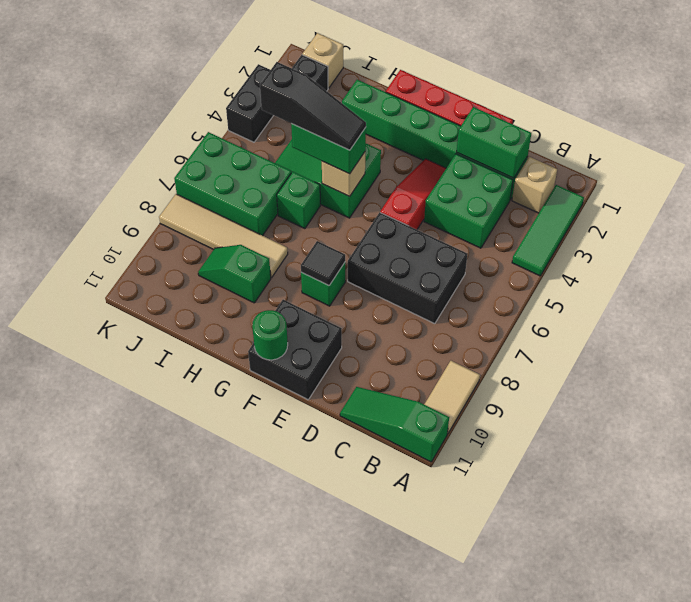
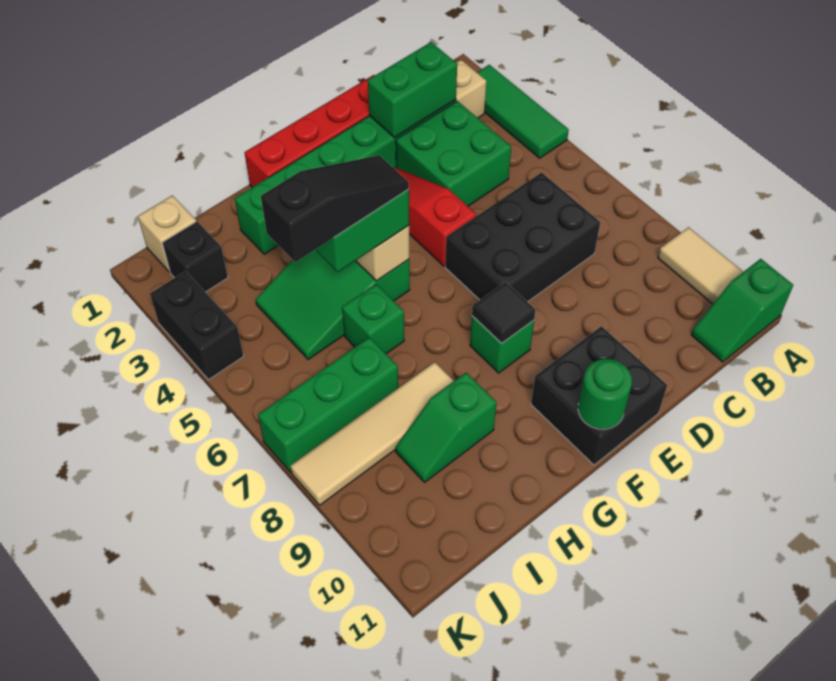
green 1x3 slope [340,387,449,462] -> green 1x2 slope [691,259,793,362]
green 2x3 brick [174,132,291,236] -> green 1x3 brick [258,337,398,472]

